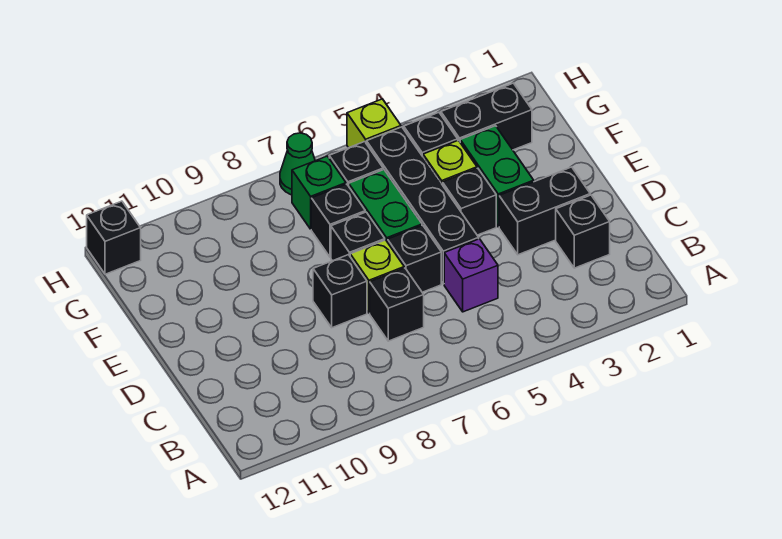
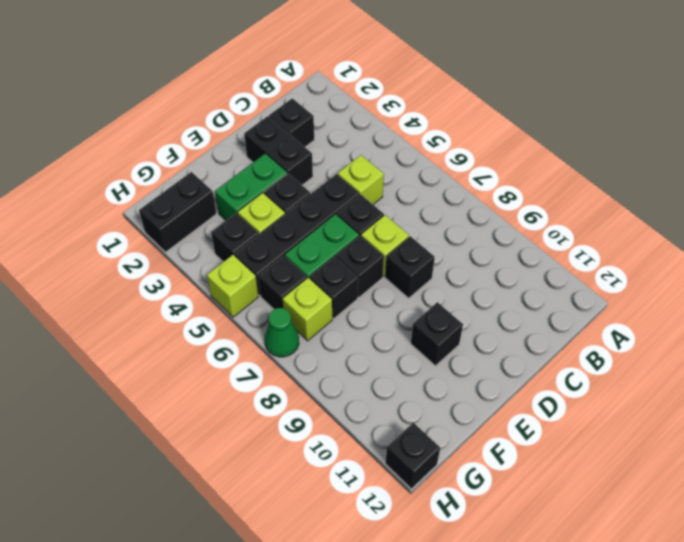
purple 1x1 brick [444,239,498,312] -> lime 1x1 brick [338,155,384,204]
black 1x1 brick [370,268,424,341] -> black 1x1 brick moved to [411,302,463,366]
black 1x2 brick [441,83,532,150] -> black 1x2 brick turned to [139,172,216,252]
green 1x1 brick [292,156,346,229] -> lime 1x1 brick [283,278,332,341]

